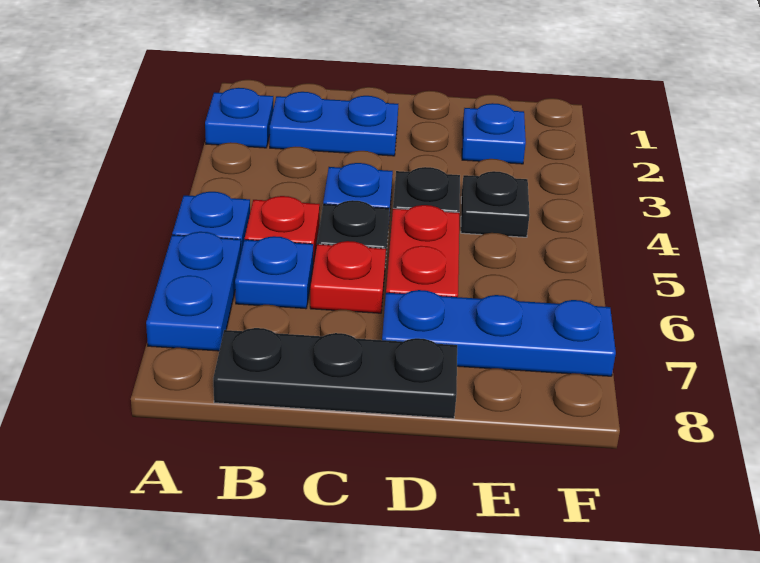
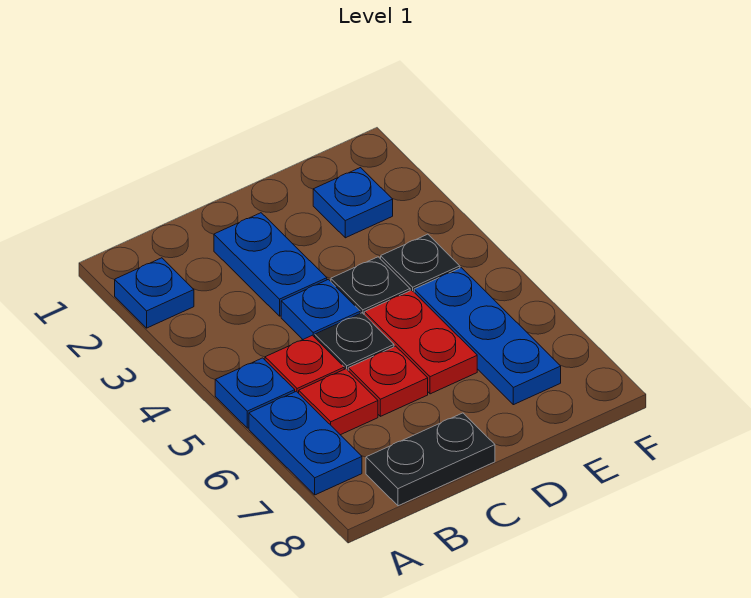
blue 1x2 plate [270,92,398,156] -> blue 1x2 plate turned to [214,213,327,316]
blue 1x1 plate [235,236,313,309] -> red 1x1 plate [299,369,378,435]
black 1x3 plate [213,328,457,419] -> black 1x2 plate [366,413,495,506]
blue 1x3 plate [382,290,616,376] -> blue 1x3 plate turned to [414,268,561,405]

